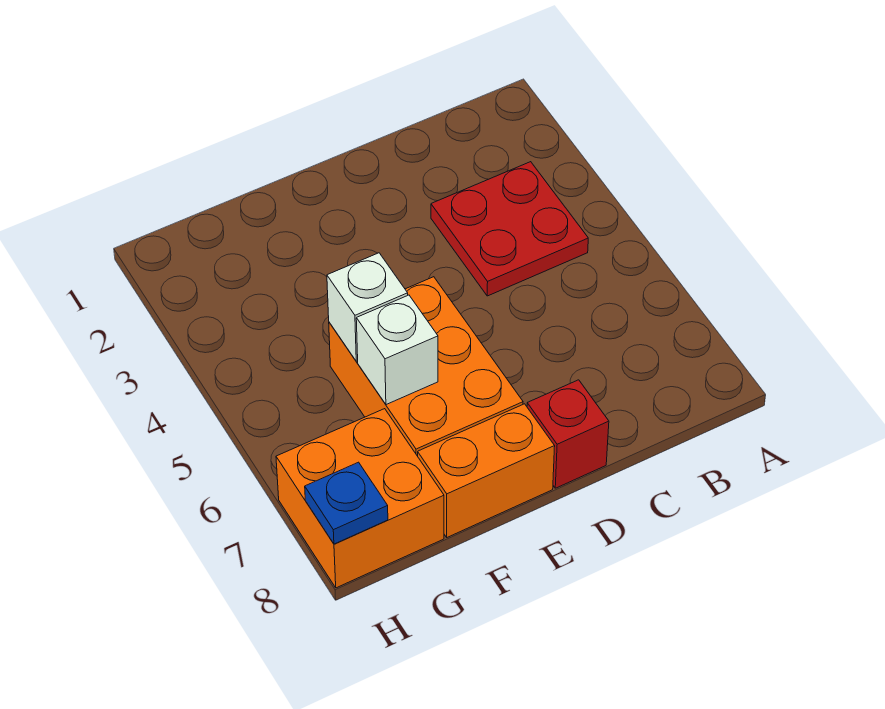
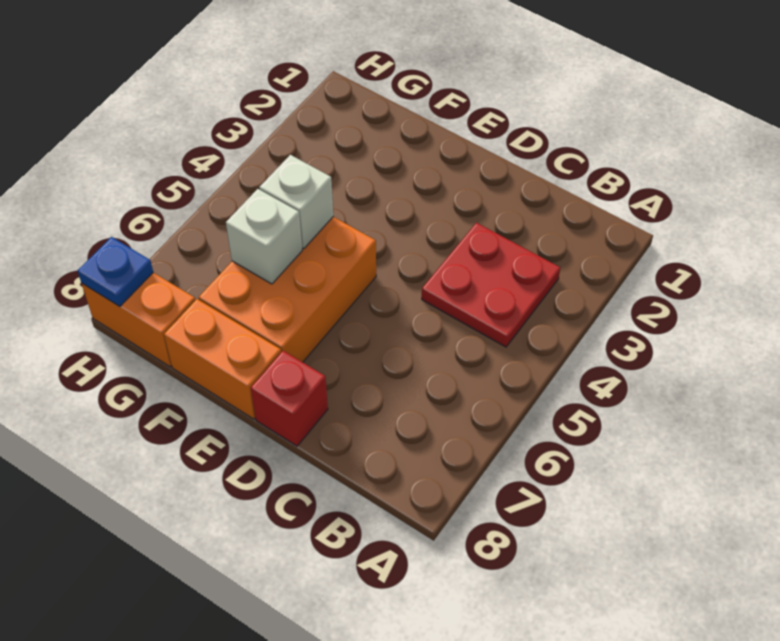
orange 2x2 brick [276,409,444,588] -> orange 1x2 brick [82,273,195,367]

